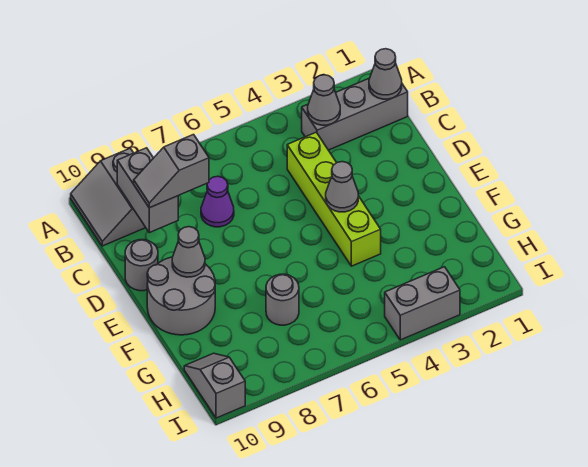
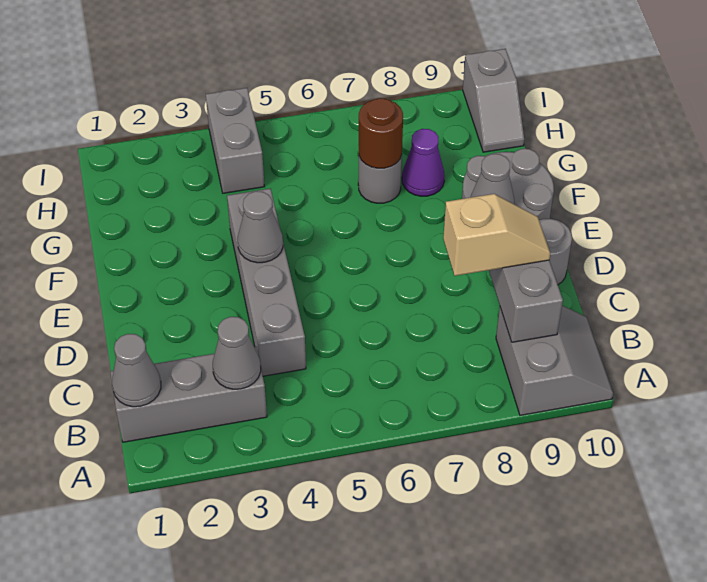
lime 1x4 brick [287,132,381,266] -> grey 1x4 brick [227,189,306,376]
purple 1x1 cone [201,176,234,227] -> purple 1x1 cone moved to [402,129,445,196]
grey 1x2 slope [134,135,209,208] -> tan 1x2 slope [443,194,550,276]
none -> brown 1x1 round brick [359,98,403,168]
grey 1x2 brick [385,267,460,340] -> grey 1x2 brick turned to [206,88,265,193]

